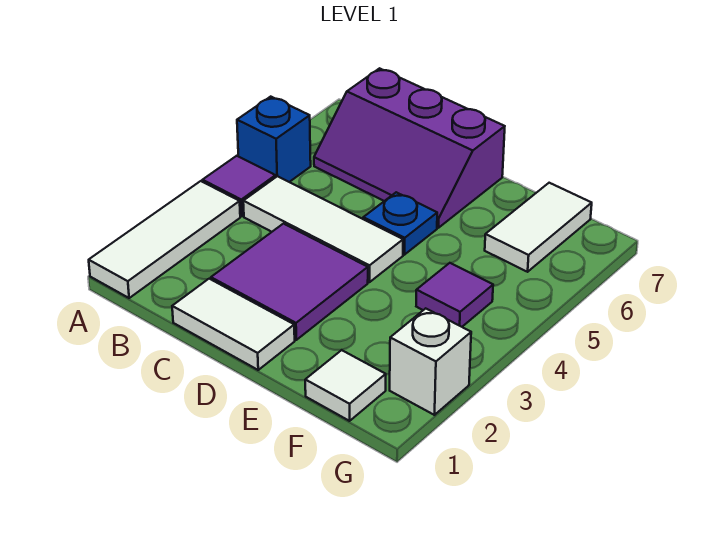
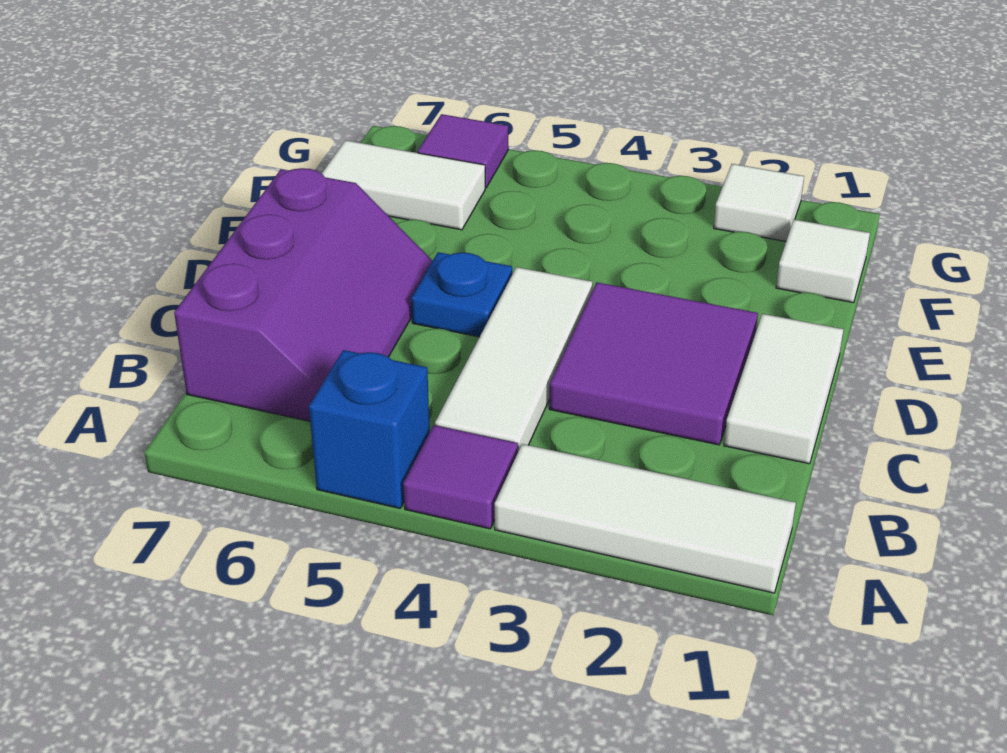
purple 1x1 tile [416,263,493,327] -> purple 1x1 tile moved to [417,114,508,188]
white 1x1 brick [390,308,471,415] -> white 1x1 tile [714,164,804,241]

